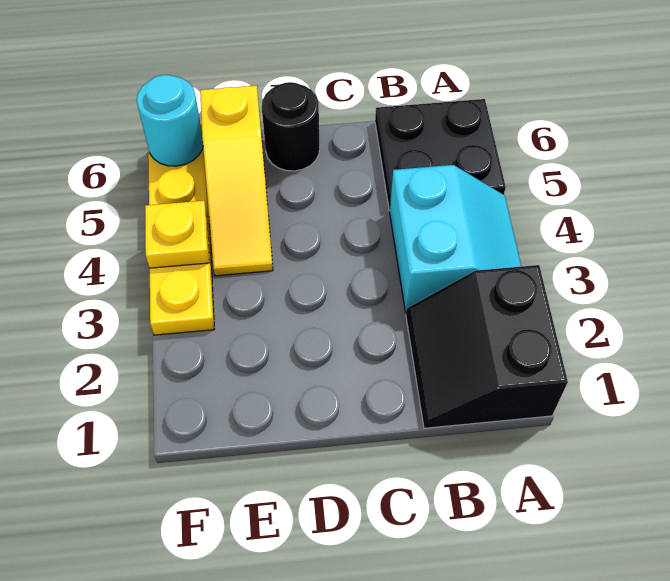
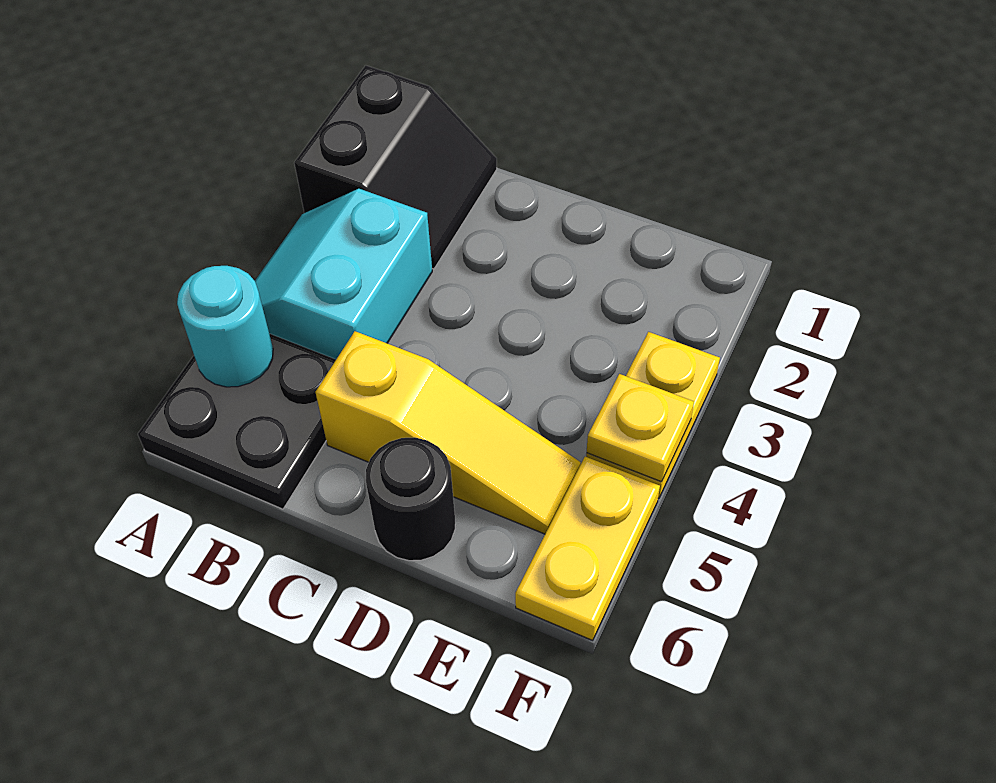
yellow 1x3 slope [200,86,273,276] -> yellow 1x3 slope turned to [316,331,581,534]
cyan 1x1 round brick [137,75,203,166] -> cyan 1x1 round brick moved to [177,266,273,387]

